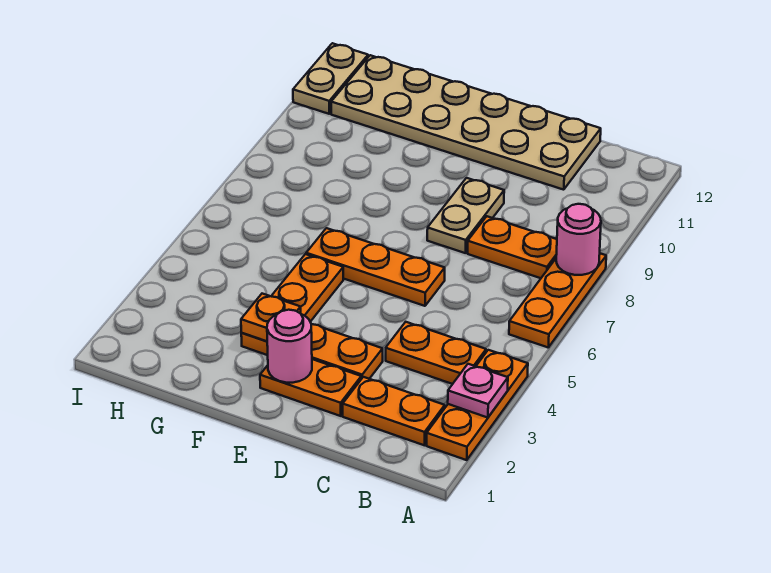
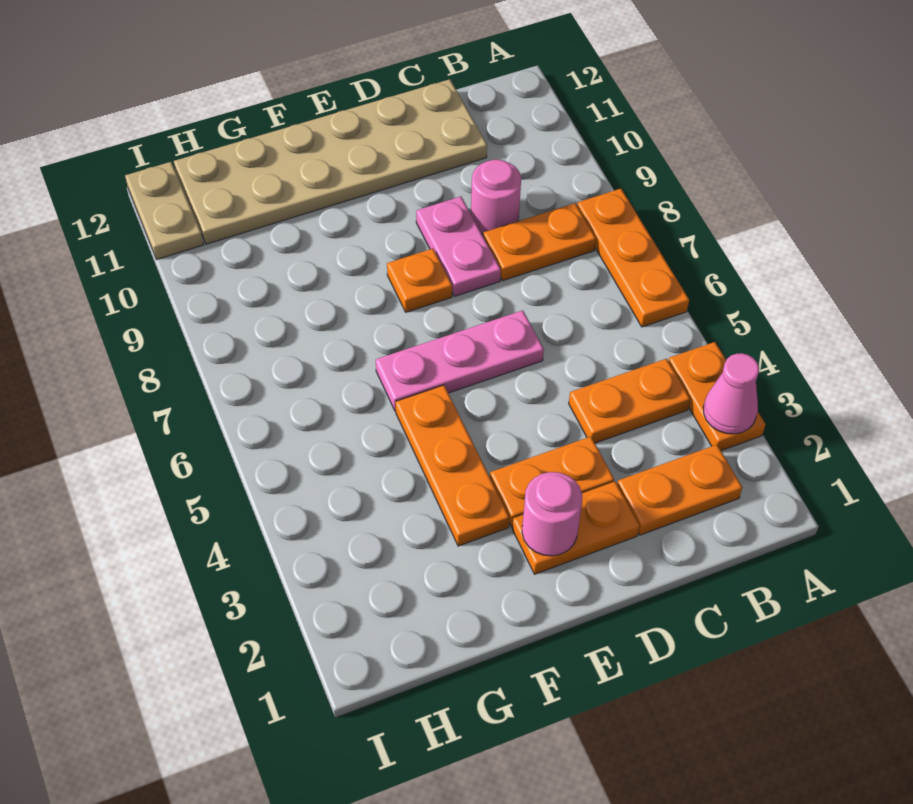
orange 1x3 plate [427,350,528,460] -> orange 1x2 plate [668,342,766,451]
pink 1x1 plate [448,364,508,418] -> pink 1x1 cone [703,353,759,434]
pink 1x1 round brick [556,204,601,275] -> pink 1x1 round brick moved to [471,160,521,235]
orange 1x3 plate [306,228,445,306] -> pink 1x3 plate [376,310,544,411]
tan 1x2 plate [427,178,504,253] -> pink 1x2 plate [416,196,501,296]
orange 1x1 plate [241,294,301,341] -> orange 1x1 plate moved to [387,249,452,312]

